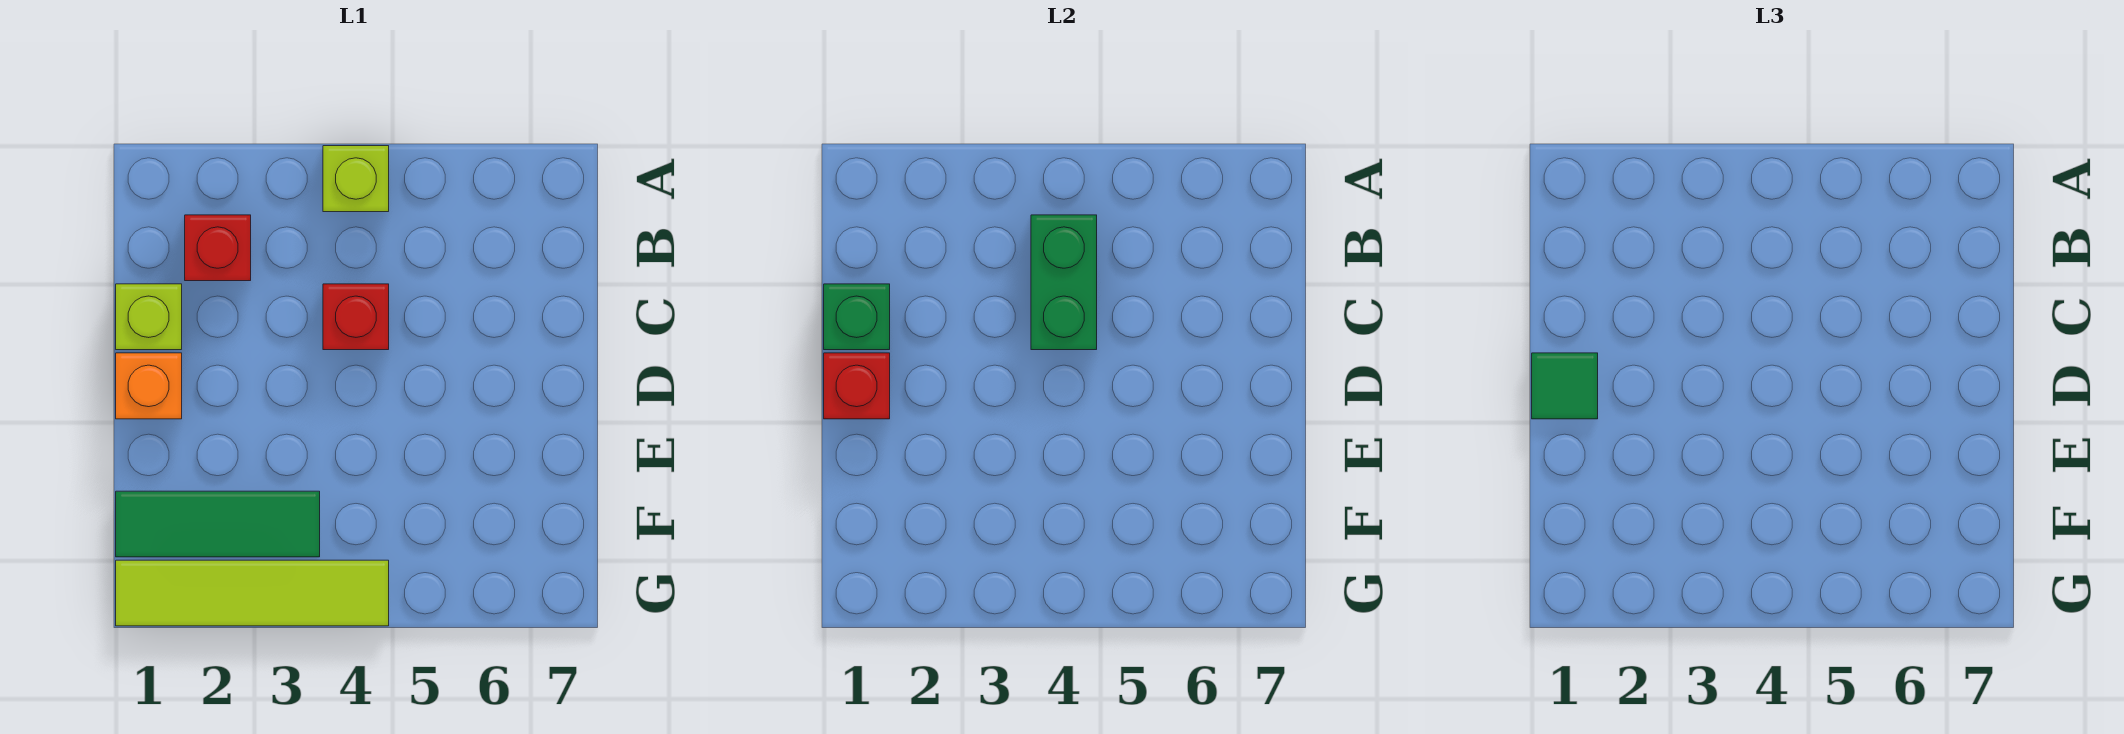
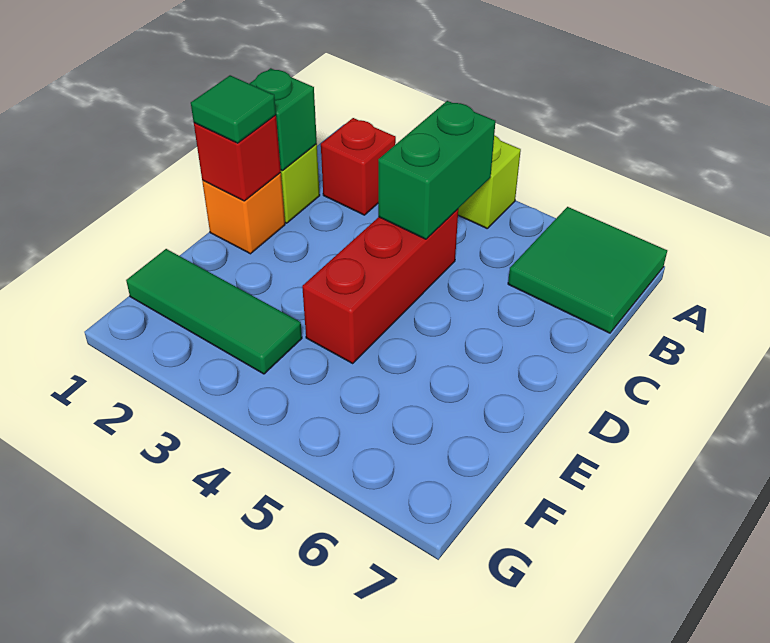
none -> green 2x2 tile [508,207,667,333]
red 1x1 brick [323,284,389,350] -> red 1x3 brick [302,209,458,363]
lime 1x4 tile [116,560,389,626] -> none

